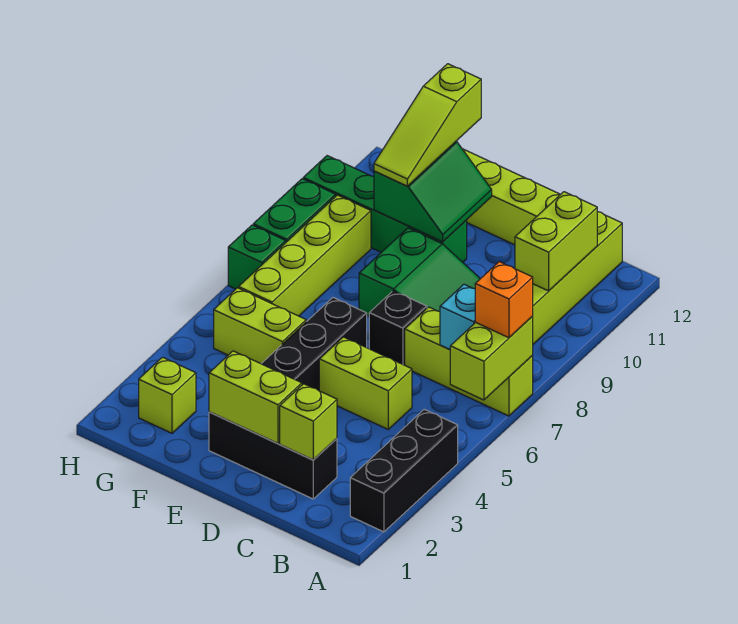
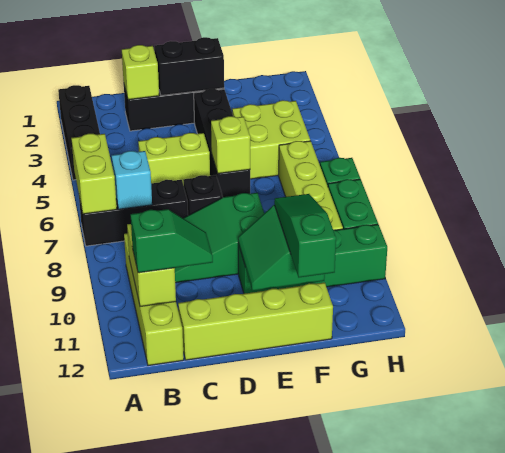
lime 1x3 brick [405,307,533,416] -> black 1x3 brick [79,180,188,246]
orange 1x1 brick [475,262,533,338] -> none
none -> green 1x2 slope [131,209,213,273]
lime 1x2 brick [209,351,302,444] -> black 1x2 brick [154,37,224,96]
lime 1x2 brick [214,288,306,364] -> lime 2x2 brick [232,100,310,179]
lime 1x3 slope [374,64,481,186] -> green 1x3 slope [274,194,336,277]
lime 1x1 brick [139,357,196,433] -> lime 1x1 brick moved to [211,116,250,173]

